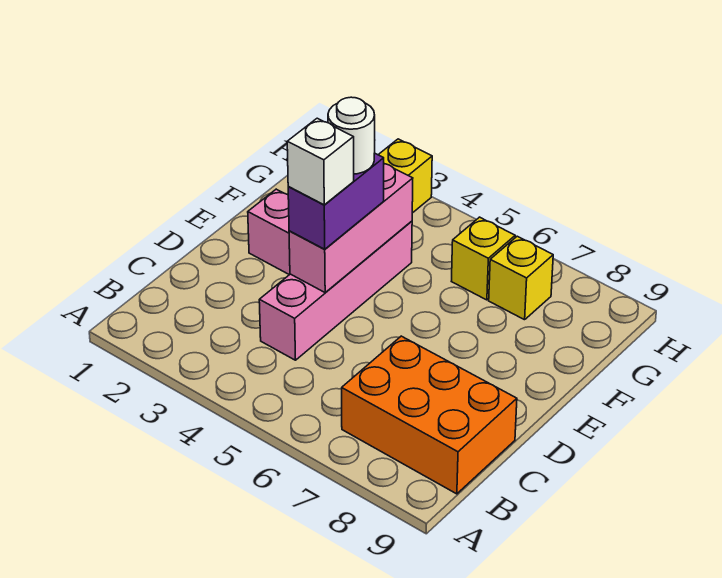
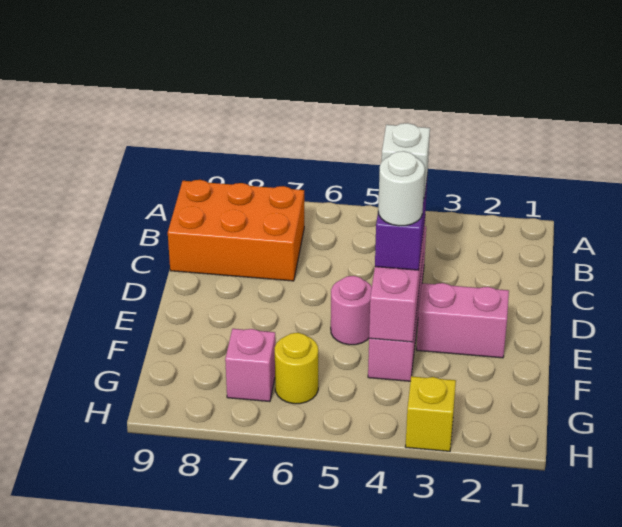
none -> pink 1x1 round brick [331,276,372,345]
yellow 1x1 brick [451,217,515,300] -> yellow 1x1 round brick [275,333,318,404]
yellow 1x1 brick [489,236,553,320] -> pink 1x1 brick [225,329,276,402]

